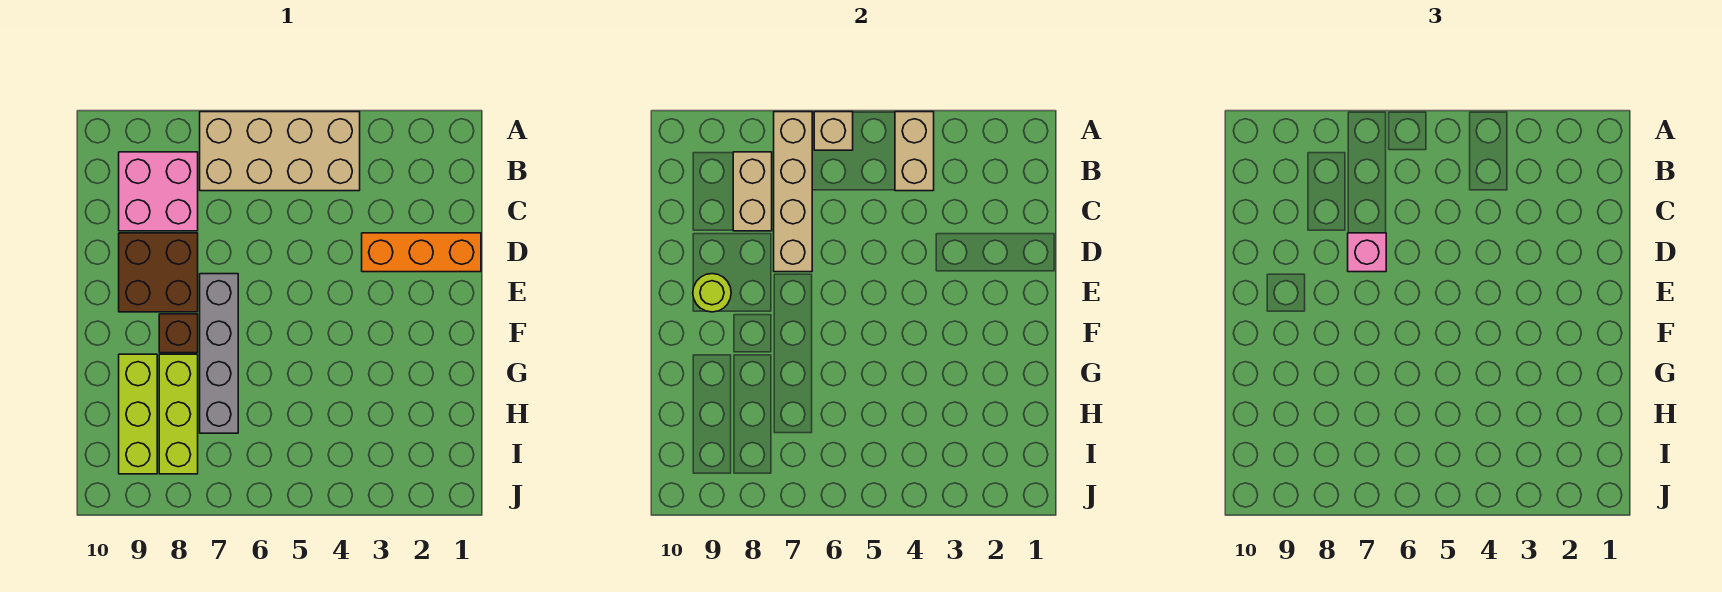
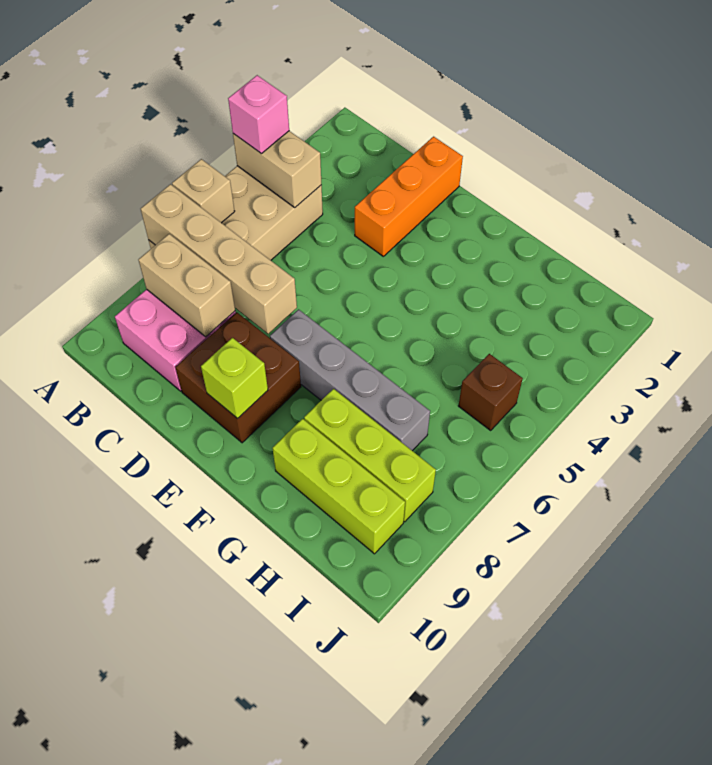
pink 1x1 brick [1348,233,1386,272] -> pink 1x1 brick moved to [228,75,289,154]
lime 1x1 round brick [693,274,731,312] -> lime 1x1 brick [201,338,268,419]
brown 1x1 brick [159,314,198,353] -> brown 1x1 brick moved to [458,354,523,430]

